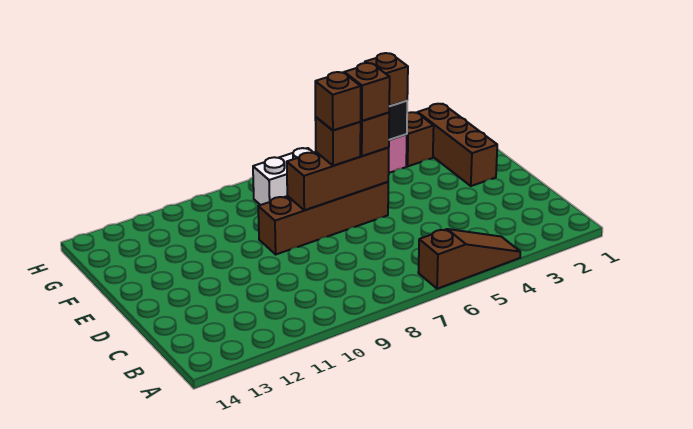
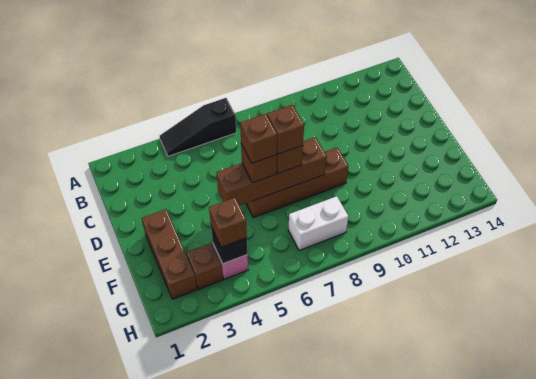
brown 1x3 slope [418,229,520,289] -> black 1x3 slope [160,98,236,156]
brown 1x3 brick [287,148,389,210] -> brown 1x4 brick [216,137,327,206]

